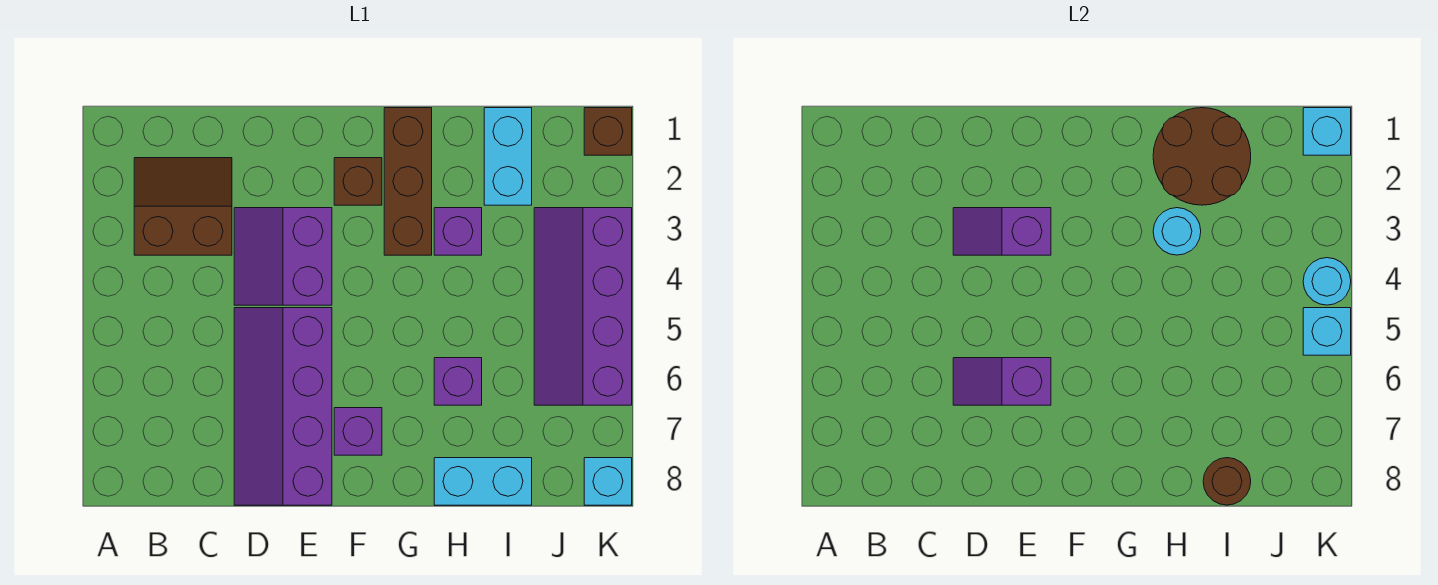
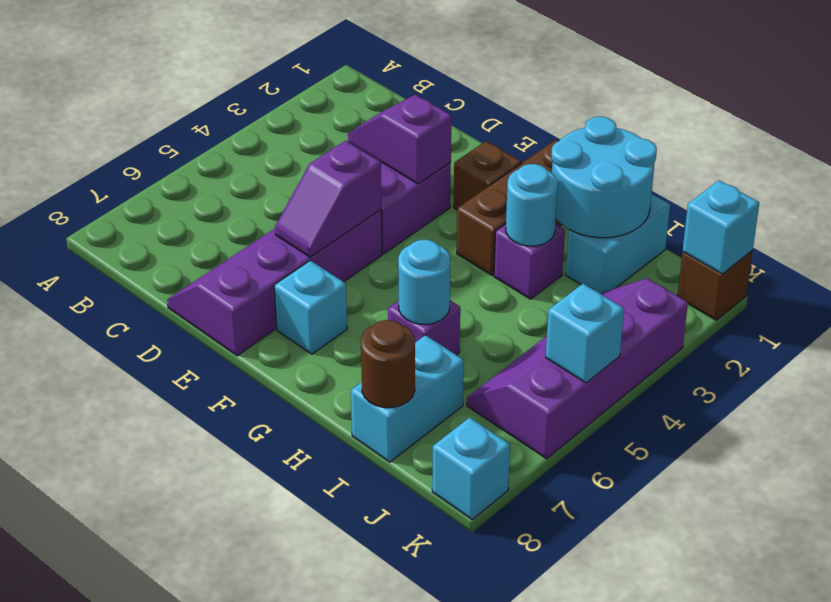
brown 2x2 slope [134,158,232,255] -> none
purple 1x2 slope [953,358,1051,405] -> purple 1x2 slope turned to [275,141,381,257]
purple 1x1 brick [334,408,382,455] -> cyan 1x1 brick [274,260,347,354]
brown 2x2 round brick [1153,108,1251,205] -> cyan 2x2 round brick [551,117,657,238]
cyan 1x2 brick [434,458,532,505] -> cyan 1x2 brick turned to [351,335,464,462]
cyan 1x1 round brick [1303,258,1351,305] -> cyan 1x1 round brick moved to [398,240,450,324]

